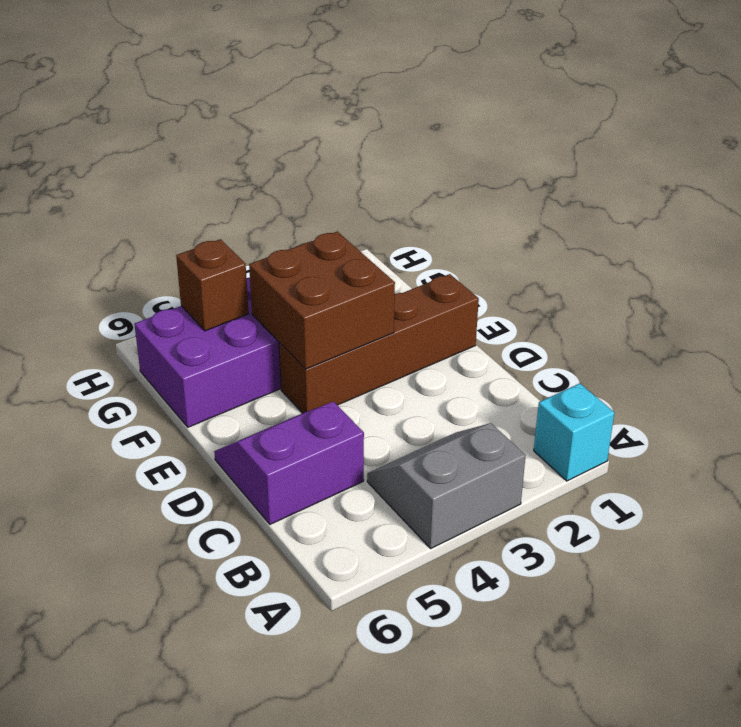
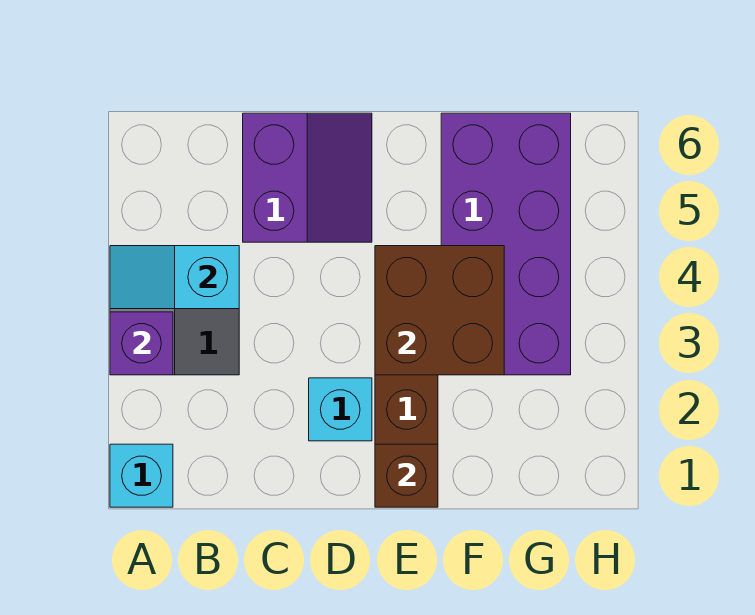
none -> purple 1x1 brick [110,312,173,375]
none -> cyan 1x2 slope [110,246,239,309]
none -> cyan 1x1 brick [309,378,372,441]
brown 1x1 brick [176,239,249,331] -> brown 1x1 brick moved to [375,444,438,507]

